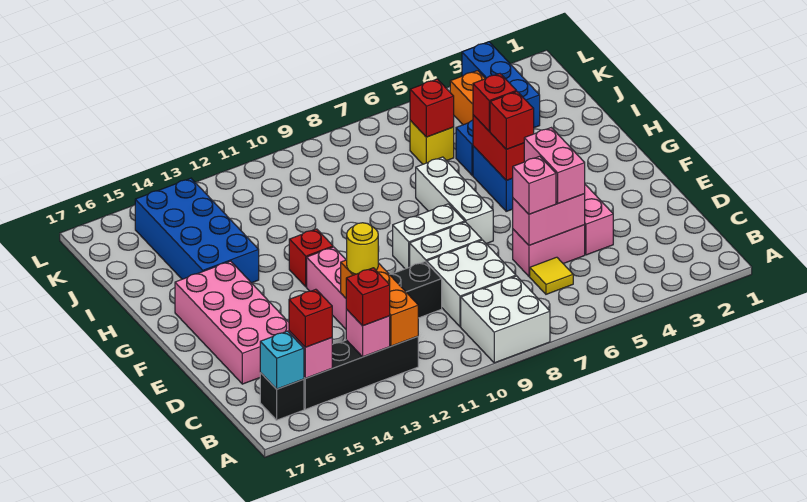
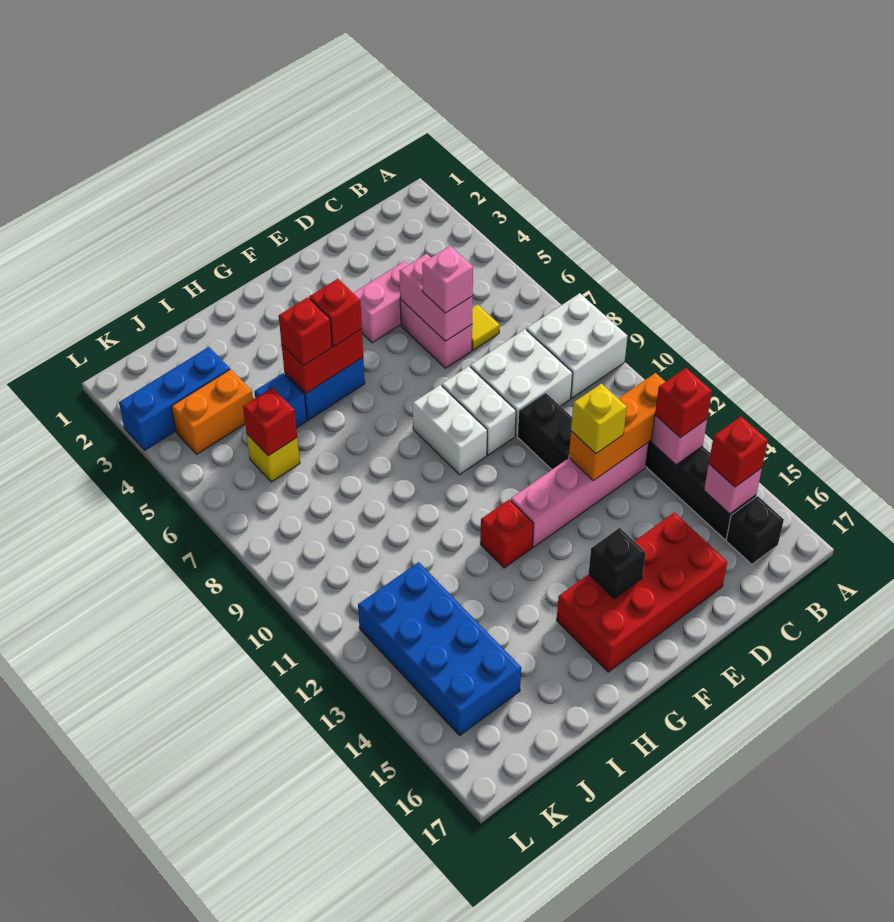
cyan 1x1 brick [260,331,304,389] -> none
pink 1x2 brick [524,128,585,203] -> none
yellow 1x1 round brick [347,223,378,274] -> yellow 1x1 brick [571,384,627,453]
pink 2x4 brick [175,261,289,384] -> red 2x4 brick [557,512,727,672]
white 1x3 brick [416,157,493,244] -> none
none -> black 1x1 brick [589,528,646,599]
blue 2x4 brick [135,178,259,283] -> blue 2x4 brick turned to [358,562,521,735]

